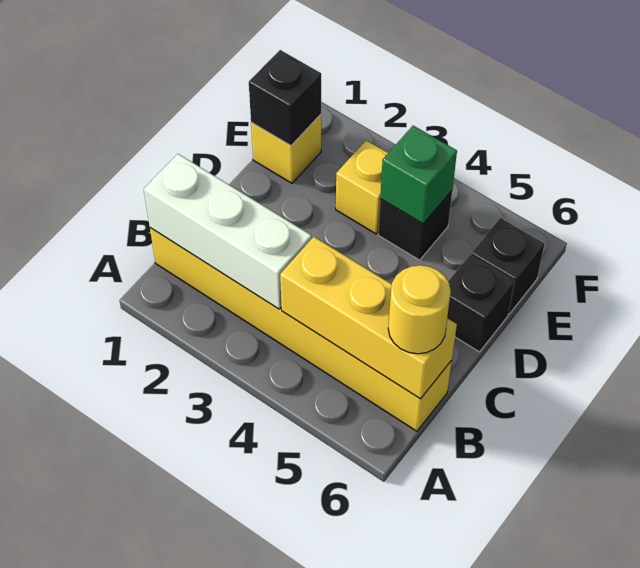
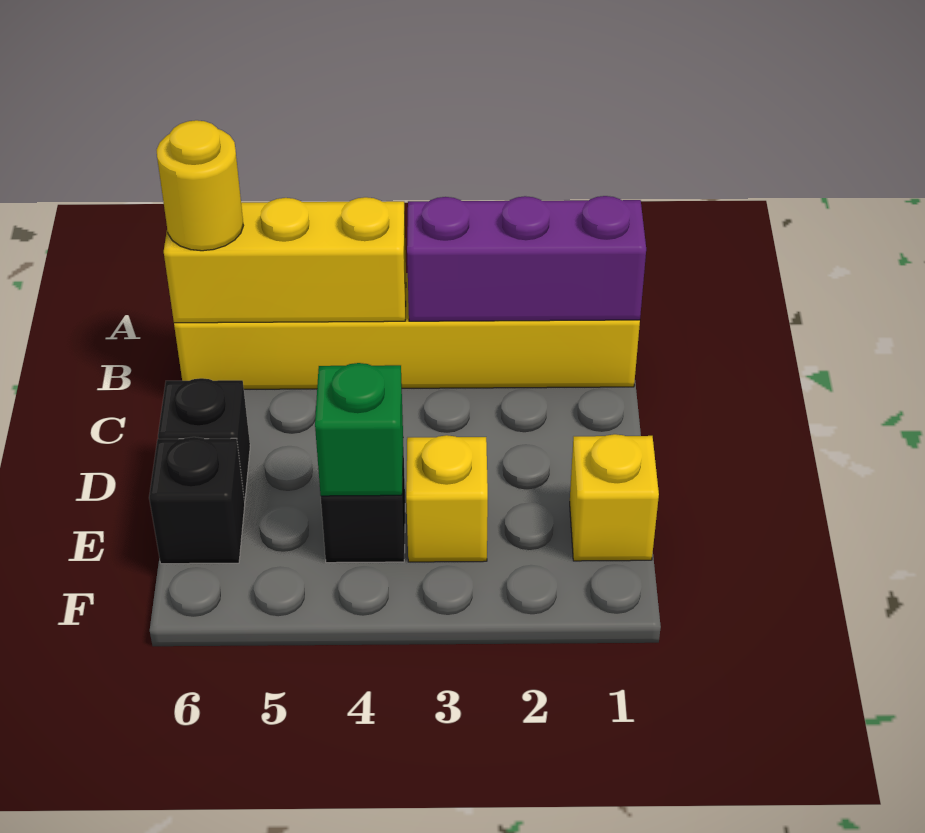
white 1x3 brick [144,154,311,309] -> purple 1x3 brick [407,196,646,321]
black 1x1 brick [249,50,321,145] -> none

